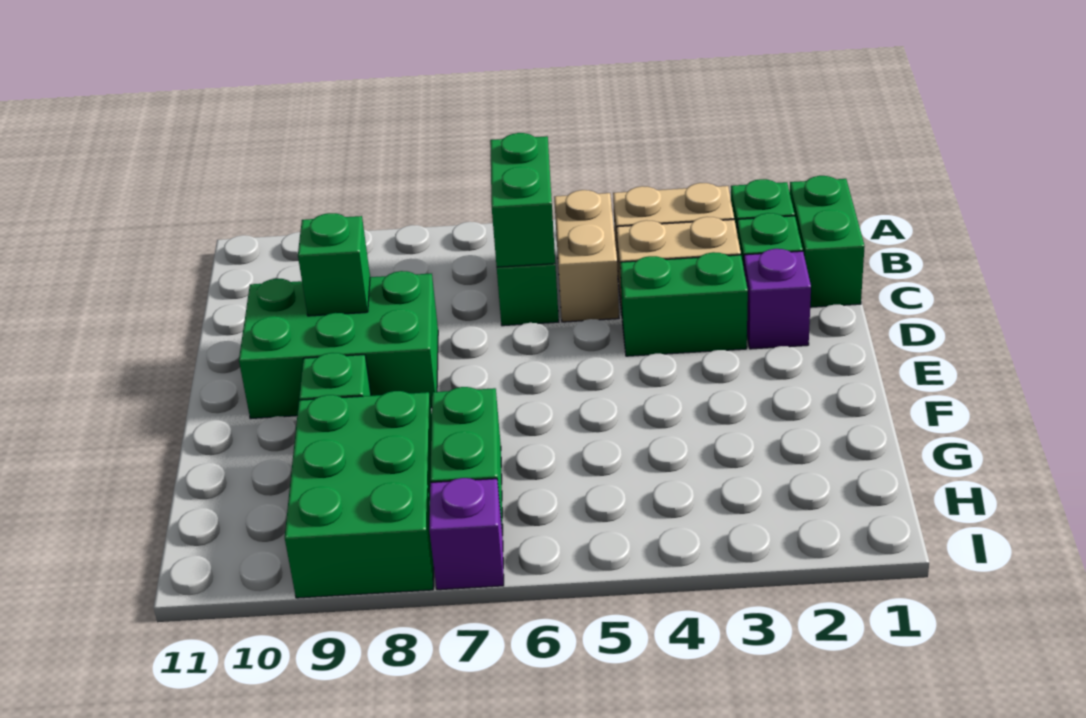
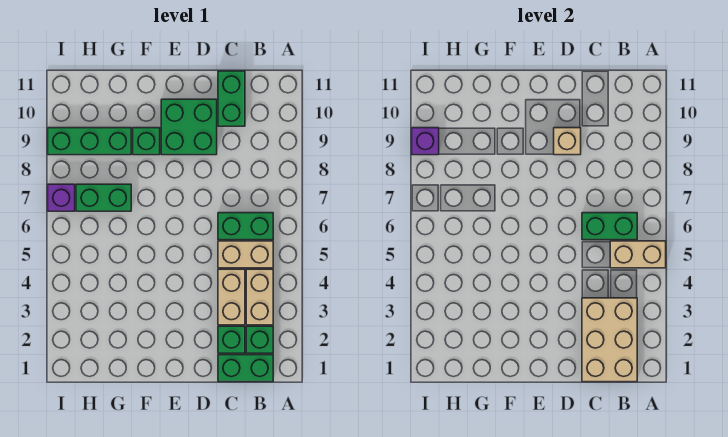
none -> tan 1x2 brick [610,241,666,268]
none -> tan 2x3 brick [582,298,637,382]
purple 1x1 brick [744,249,811,349] -> purple 1x1 brick moved to [412,128,439,155]
green 1x2 brick [620,252,748,356] -> green 1x2 brick moved to [218,71,245,126]
green 2x3 brick [239,271,438,419] -> green 2x2 brick [161,99,217,155]
green 1x1 brick [298,213,370,316] -> tan 1x1 brick [554,128,581,155]
green 2x3 brick [285,391,434,598] -> green 1x3 brick [48,128,131,155]

